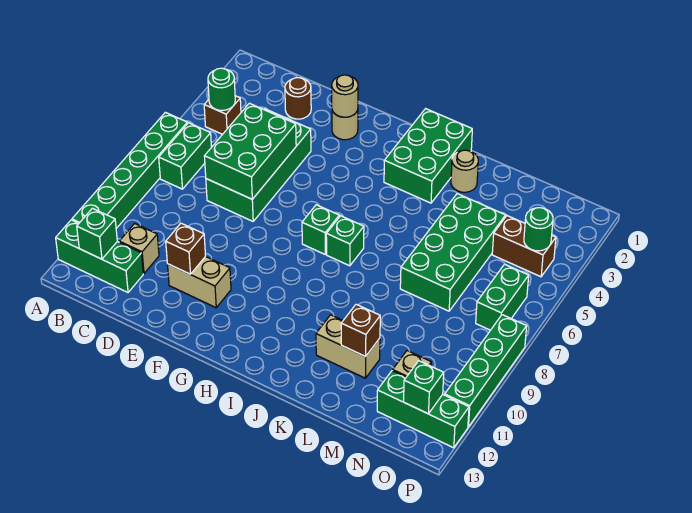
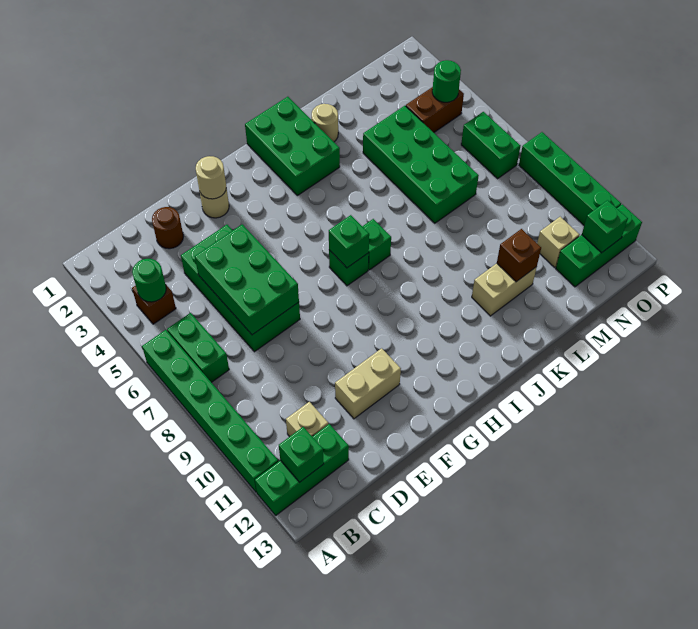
brown 1x1 brick [166,223,206,274] -> none
none -> green 1x1 brick [329,215,369,268]

